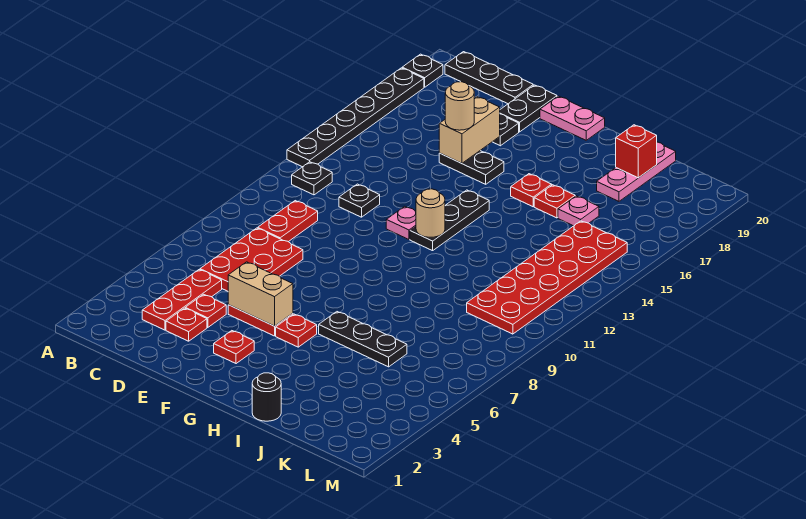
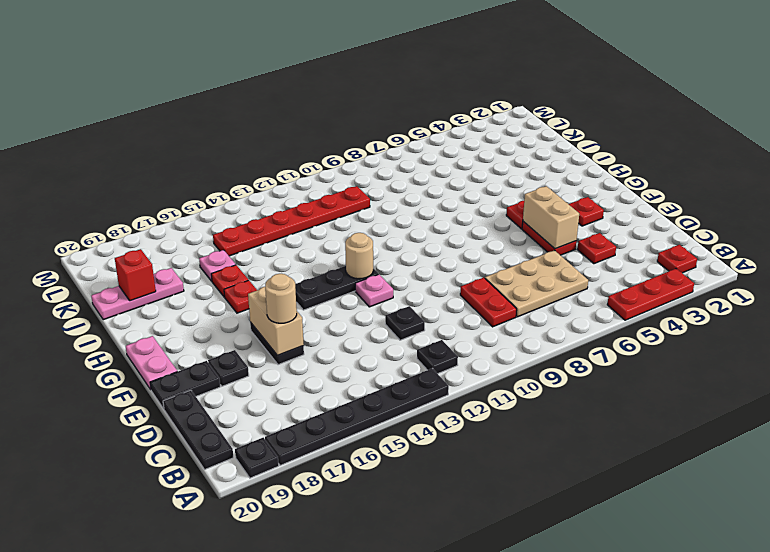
red 1x3 plate [142,270,222,330] -> red 1x3 plate moved to [607,269,694,320]
red 2x3 plate [200,228,303,291] -> tan 2x3 plate [485,250,588,317]
red 1x2 plate [258,201,318,242] -> red 1x2 plate turned to [460,278,517,327]
red 1x1 plate [166,308,207,341] -> red 1x1 plate moved to [657,245,697,273]
tan 1x2 brick [439,97,500,163] -> tan 1x2 brick turned to [248,287,304,355]
black 1x3 plate [319,312,407,367] -> none
black 1x1 round brick [252,373,281,421] -> none
red 2x6 plate [467,221,627,334] -> red 1x6 plate [213,186,370,256]

